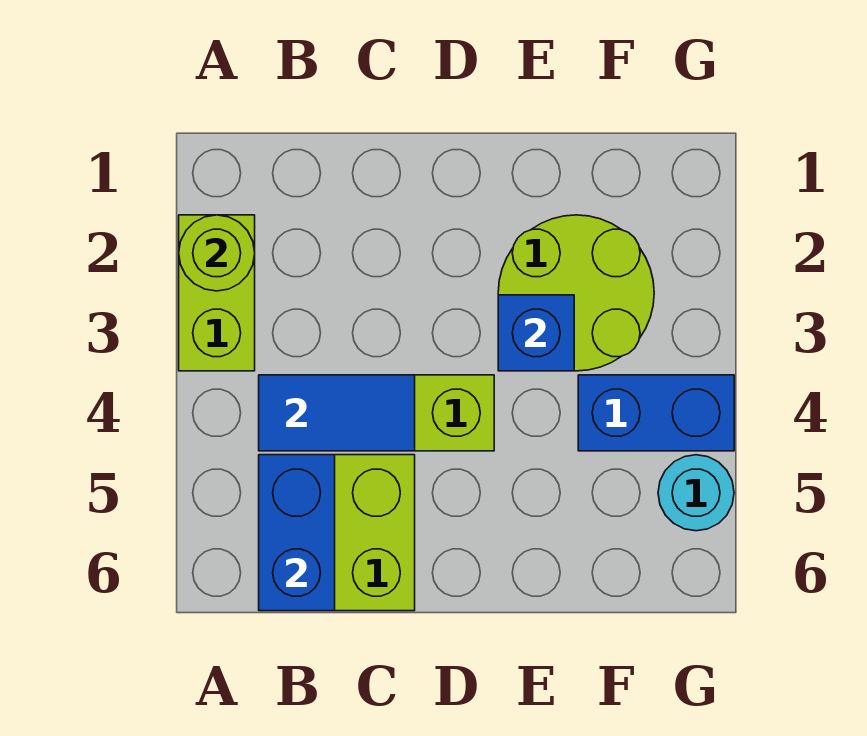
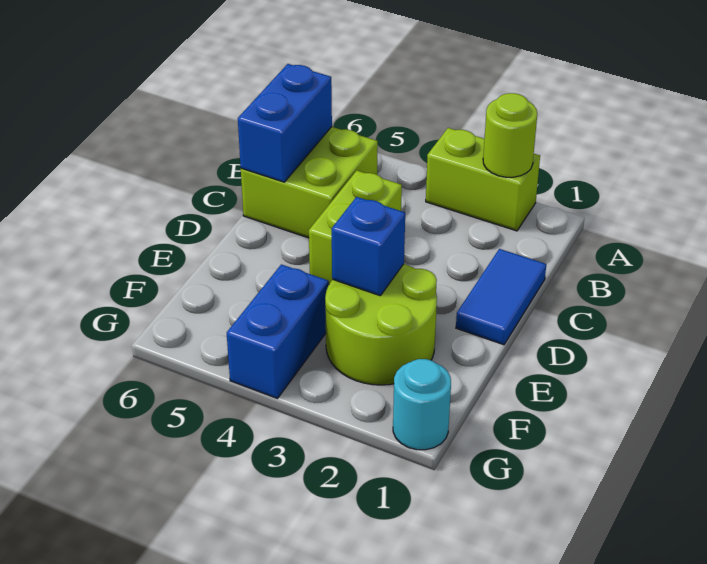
blue 1x2 tile [259,375,415,451] -> blue 1x2 tile moved to [456,249,546,345]
blue 1x2 brick [259,455,335,611] -> blue 1x2 brick turned to [238,64,332,182]
cyan 1x1 round brick [658,455,734,531] -> cyan 1x1 round brick moved to [393,359,451,450]

